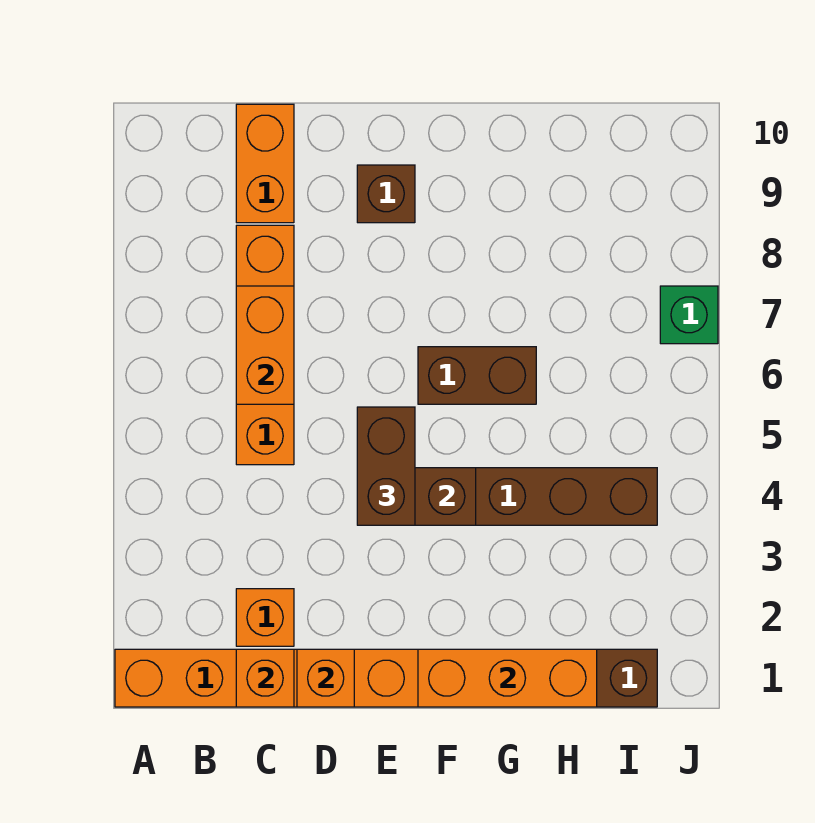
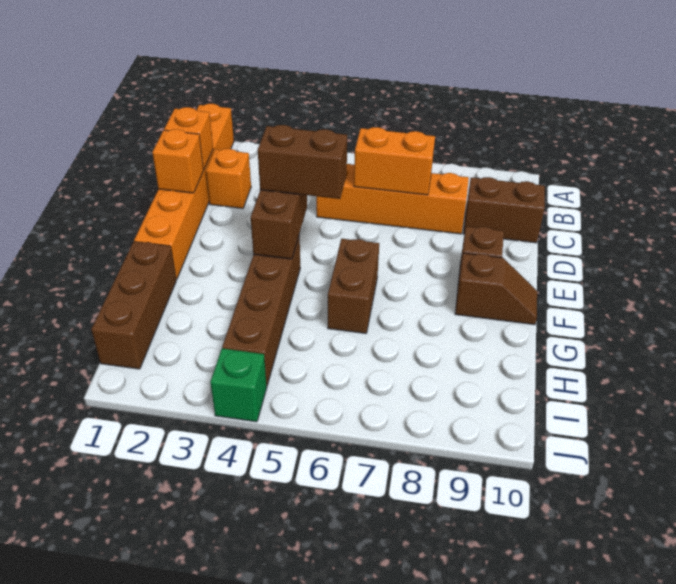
orange 1x2 brick [236,104,294,223] -> brown 1x2 brick [463,177,545,243]
orange 1x3 brick [418,649,597,707] -> none
none -> brown 1x2 slope [455,253,537,325]
green 1x1 brick [660,286,718,344] -> green 1x1 brick moved to [210,348,267,422]

